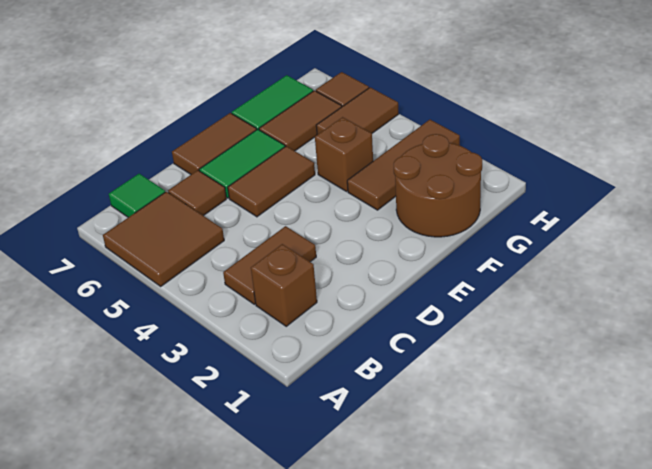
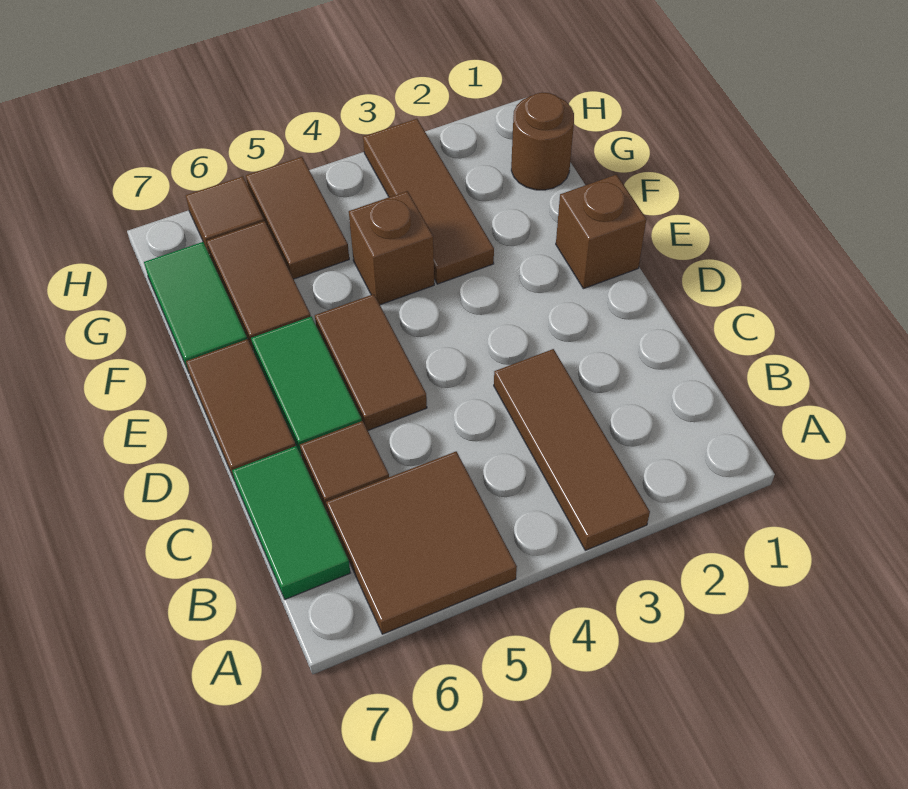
brown 1x1 brick [251,244,317,326] -> brown 1x1 brick moved to [556,175,646,289]
brown 1x2 tile [223,226,316,304] -> brown 1x3 tile [494,349,650,550]
green 1x1 tile [109,174,165,217] -> green 1x2 tile [232,446,350,599]
brown 2x2 round brick [394,134,482,237] -> brown 1x1 round brick [511,93,574,190]

